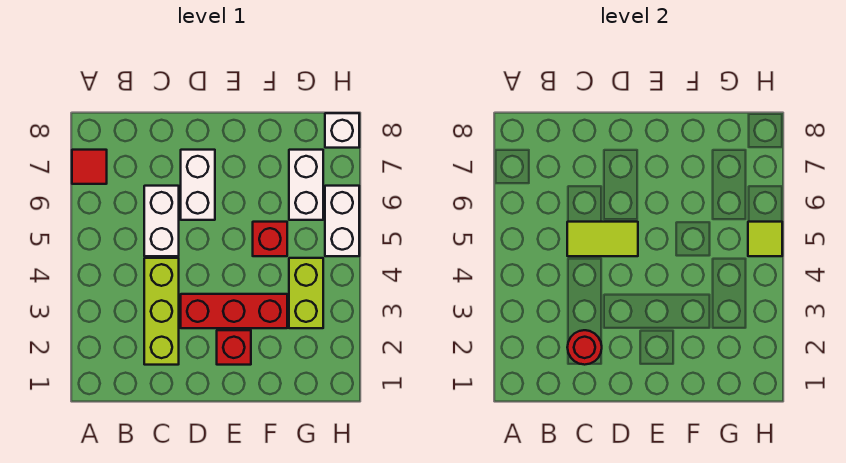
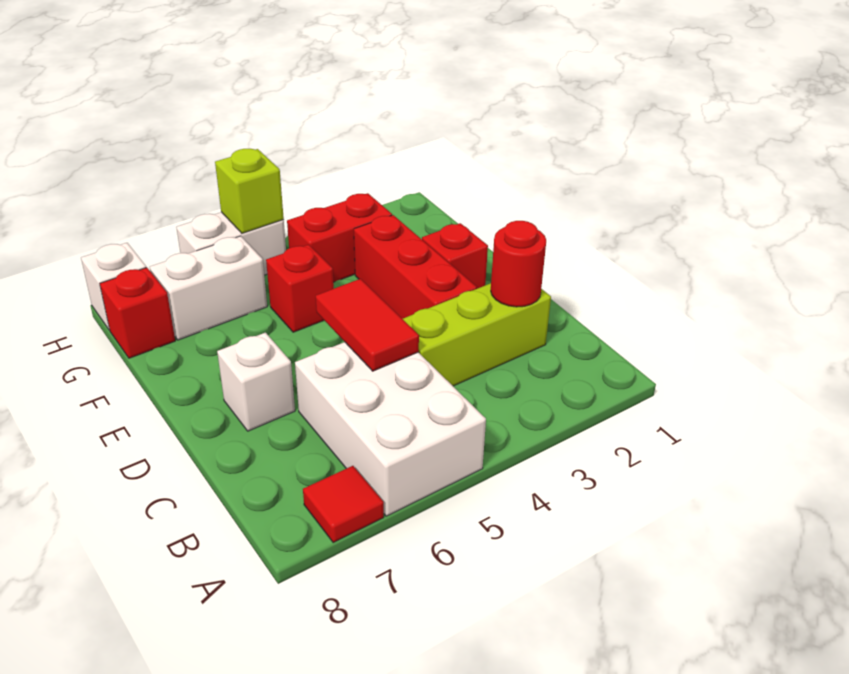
white 1x2 brick [144,186,179,256] -> white 2x3 brick [295,342,486,516]
lime 1x2 tile [567,222,638,256] -> red 1x2 tile [316,279,419,371]
white 1x2 brick [181,150,215,220] -> white 1x1 brick [217,333,295,431]
lime 1x2 brick [289,258,323,328] -> red 1x2 brick [287,193,392,282]
none -> red 1x1 brick [100,267,175,358]
lime 1x1 tile [748,222,782,256] -> lime 1x1 brick [215,149,284,233]

